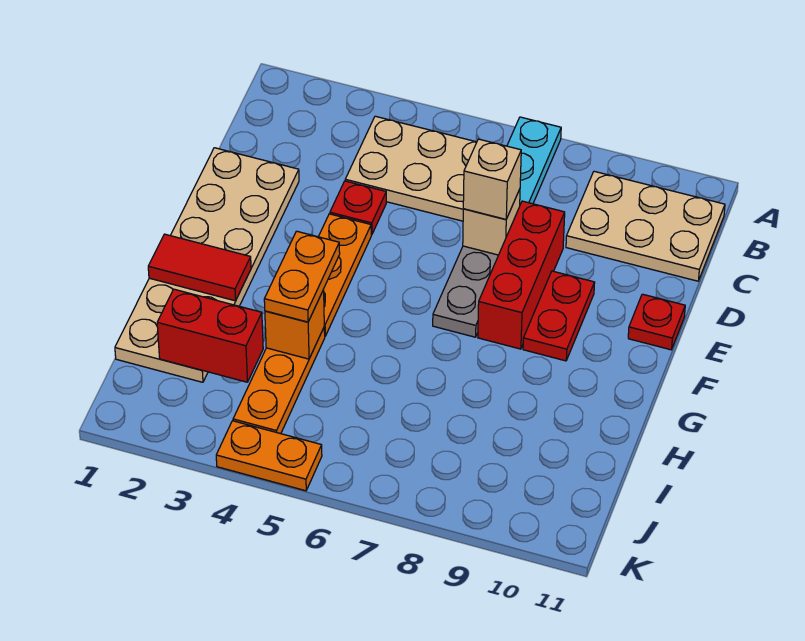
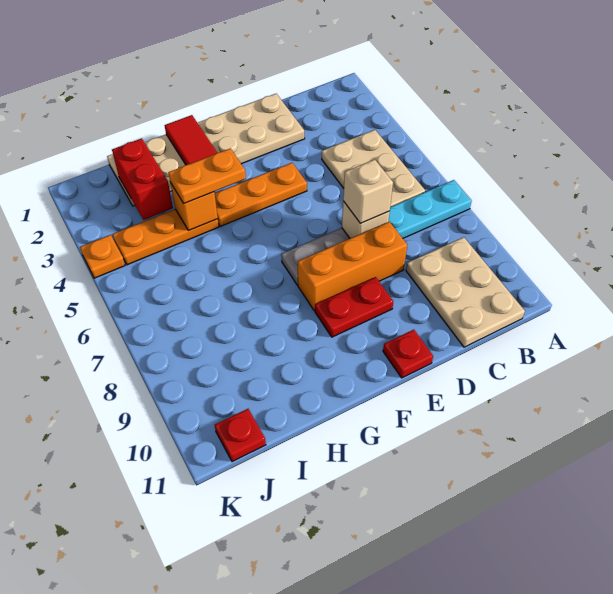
red 1x1 plate [330,181,386,235] -> red 1x1 plate moved to [215,409,266,462]
red 1x3 brick [478,201,565,349] -> orange 1x3 brick [298,222,407,311]
orange 1x2 plate [216,421,322,491] -> orange 1x1 plate [80,235,125,278]

